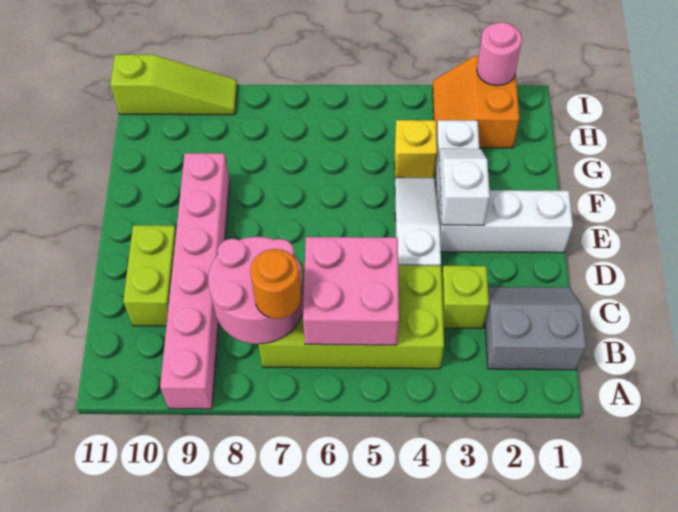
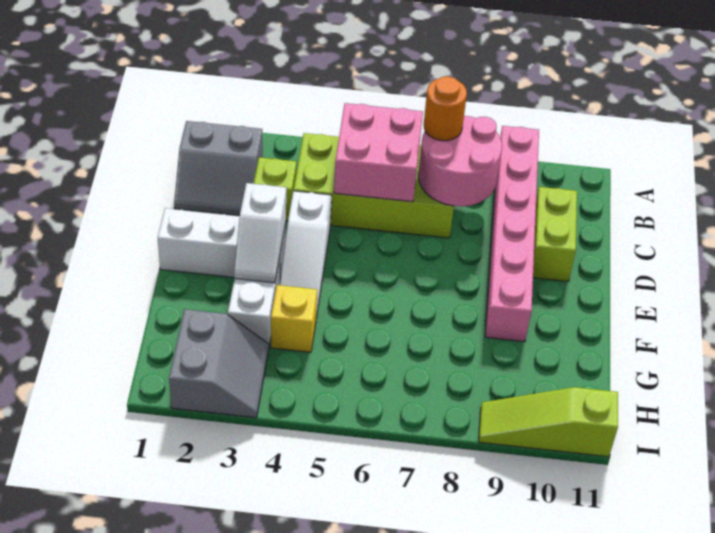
orange 2x2 slope [433,56,520,148] -> grey 2x2 slope [169,309,269,418]
pink 1x1 round brick [477,22,522,86] -> none

